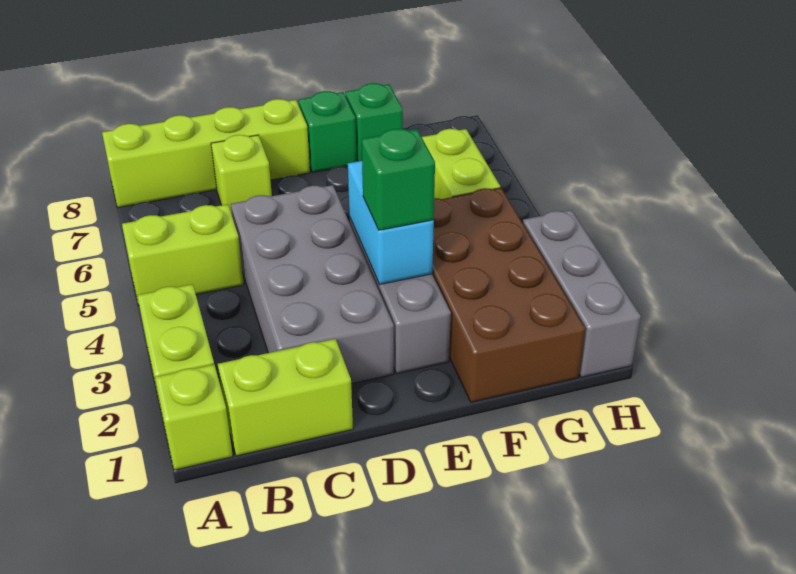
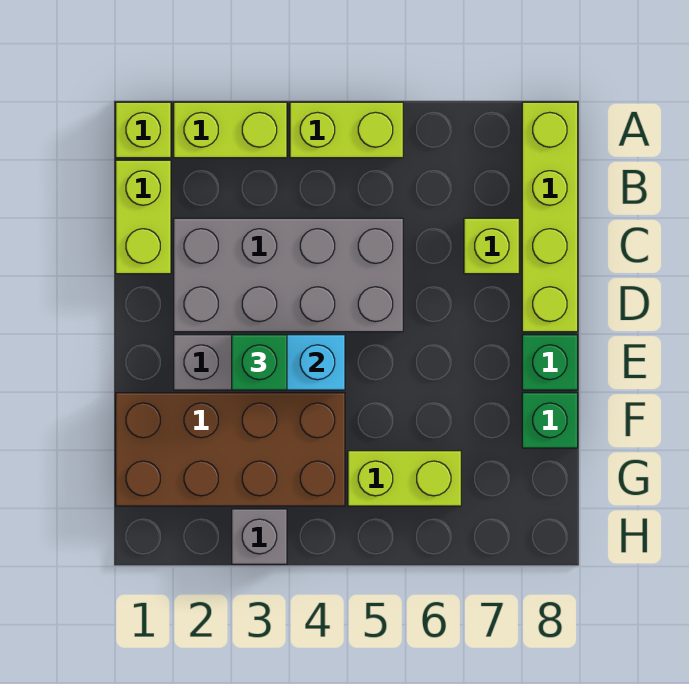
lime 1x2 brick [122,204,244,306] -> lime 1x2 brick turned to [290,102,403,158]
grey 1x3 brick [523,210,641,377] -> grey 1x1 brick [232,509,287,564]

